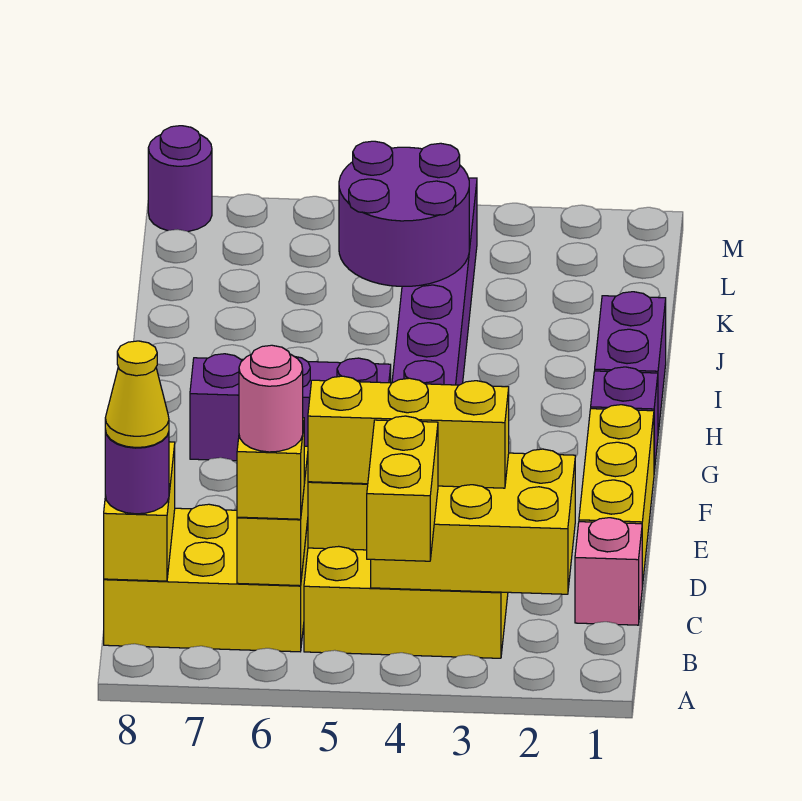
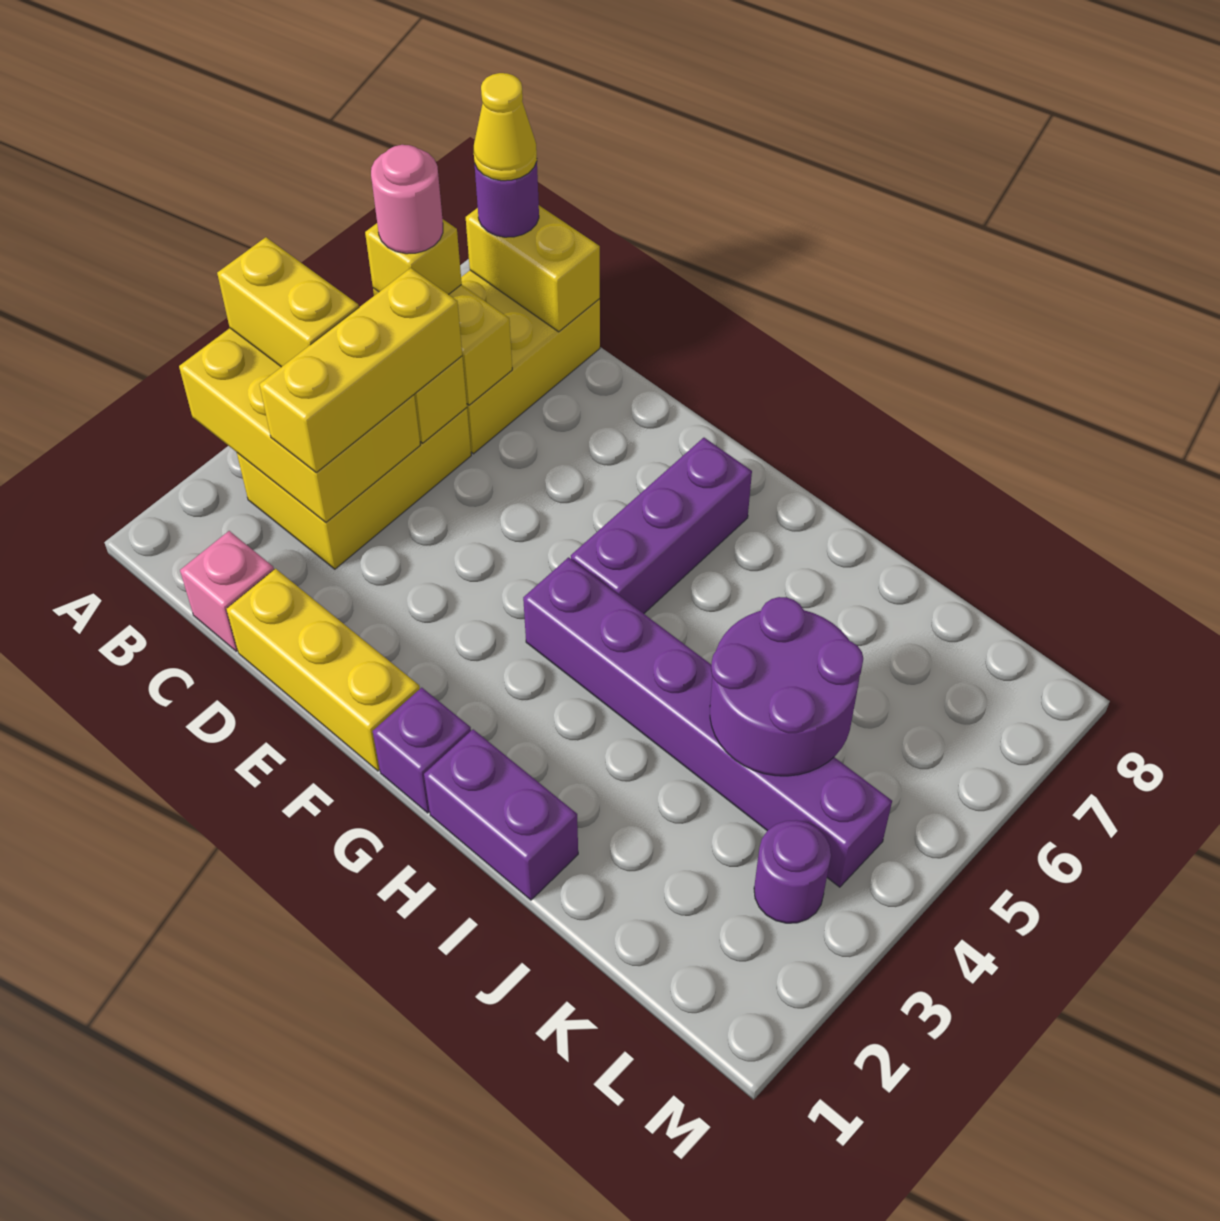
yellow 2x3 brick [371,449,575,594] -> yellow 2x3 brick turned to [179,328,420,522]
purple 1x1 round brick [148,126,212,231] -> purple 1x1 round brick moved to [754,820,831,923]

